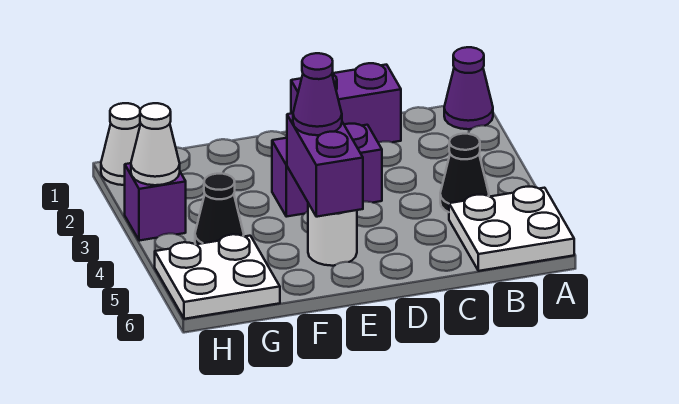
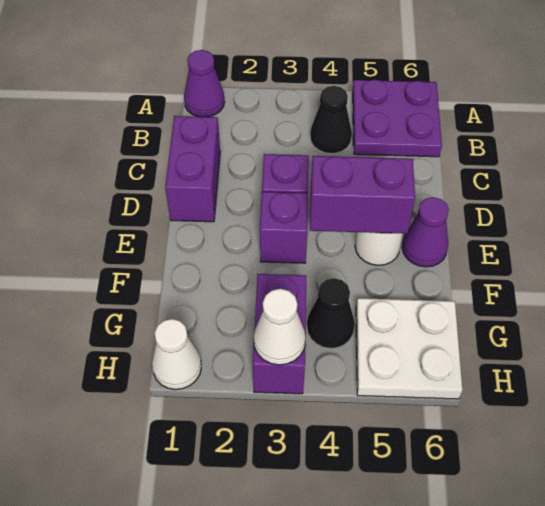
white 2x2 plate [449,187,574,271] -> purple 2x2 plate [353,80,442,157]
purple 1x1 cone [293,53,342,135] -> purple 1x1 cone moved to [402,197,449,267]
purple 1x1 brick [125,163,186,241] -> purple 1x2 brick [253,274,306,394]

